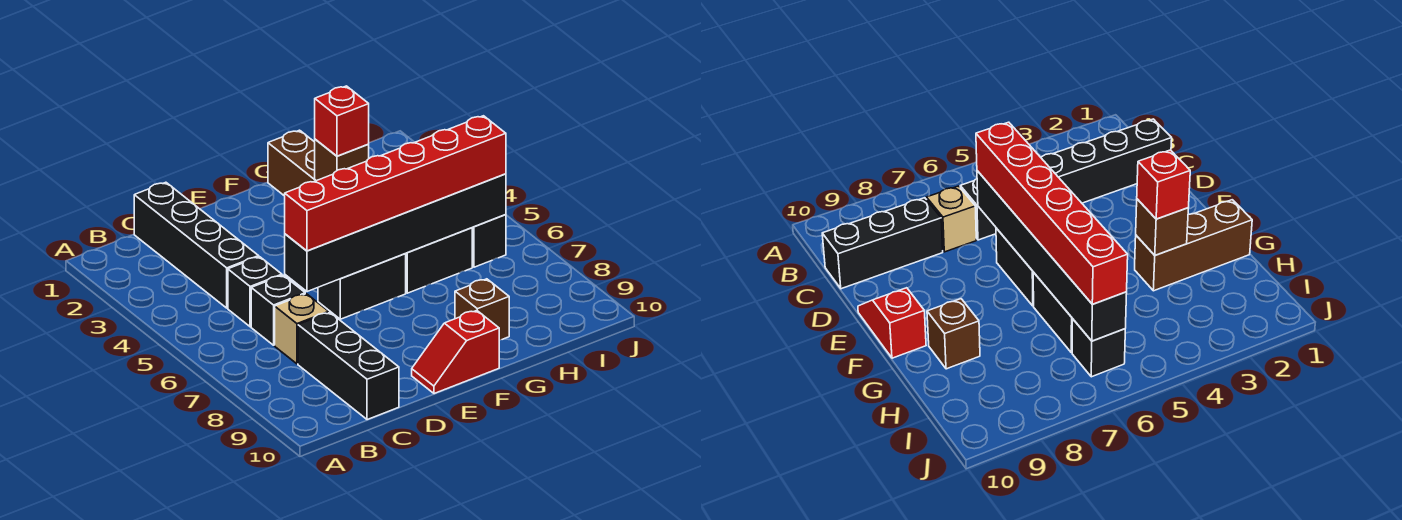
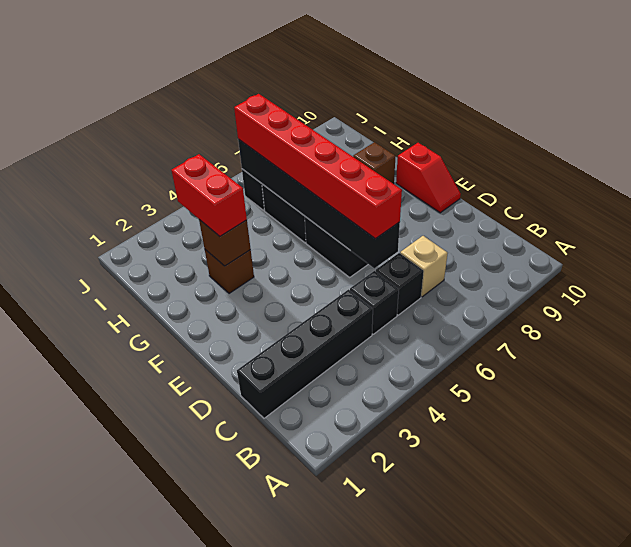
black 1x3 brick [298,312,399,420] -> none
brown 1x3 brick [268,130,316,196] -> brown 1x1 brick [205,250,254,293]
red 1x1 brick [315,86,369,156] -> red 1x2 brick [171,154,247,236]

